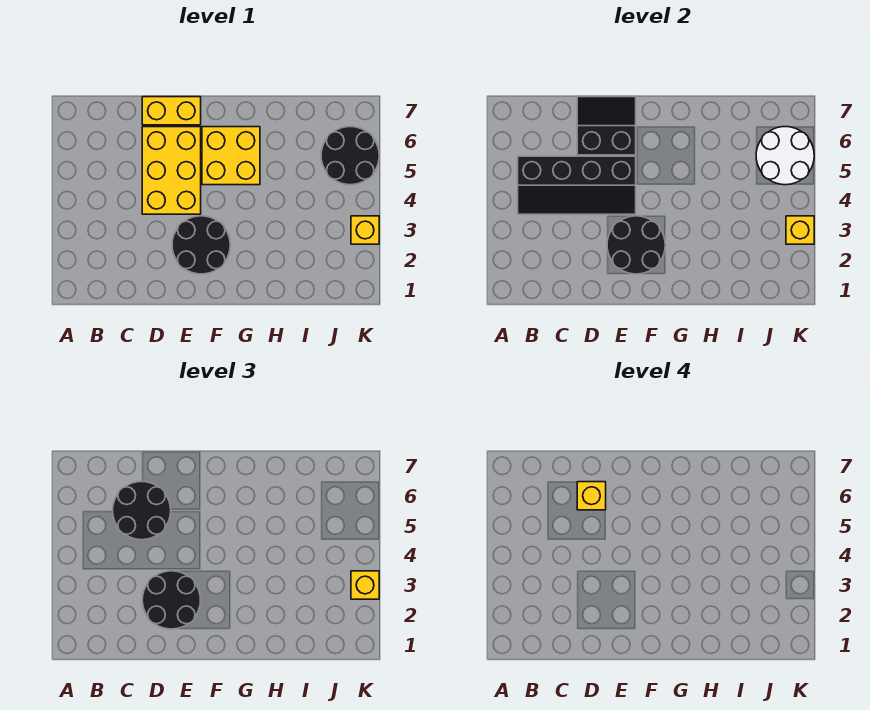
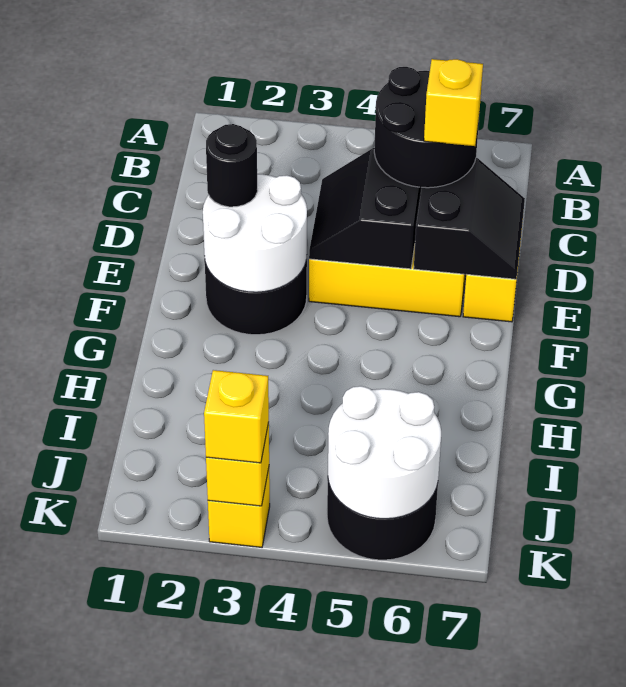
black 2x4 slope [518,156,636,214] -> black 2x2 slope [309,148,421,269]
black 2x2 round brick [142,571,200,629] -> black 1x1 round brick [206,124,258,207]
black 2x2 round brick [607,216,665,274] -> white 2x2 round brick [203,174,307,292]
yellow 2x2 brick [202,127,260,185] -> none

